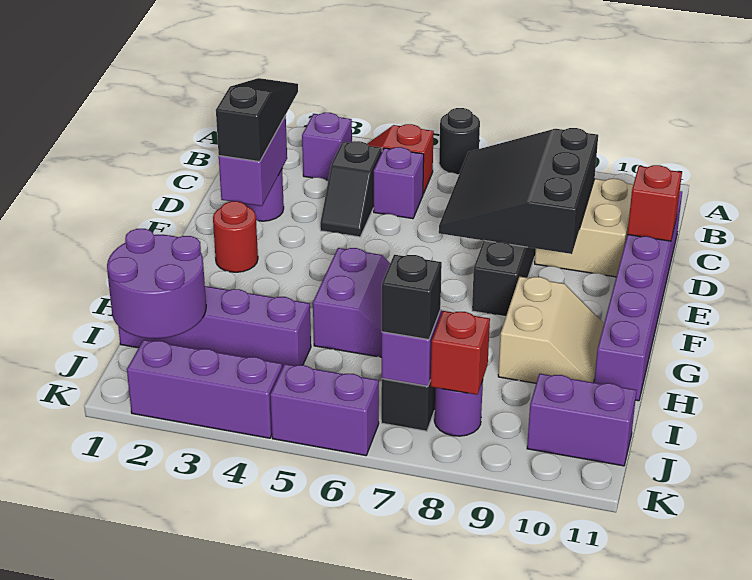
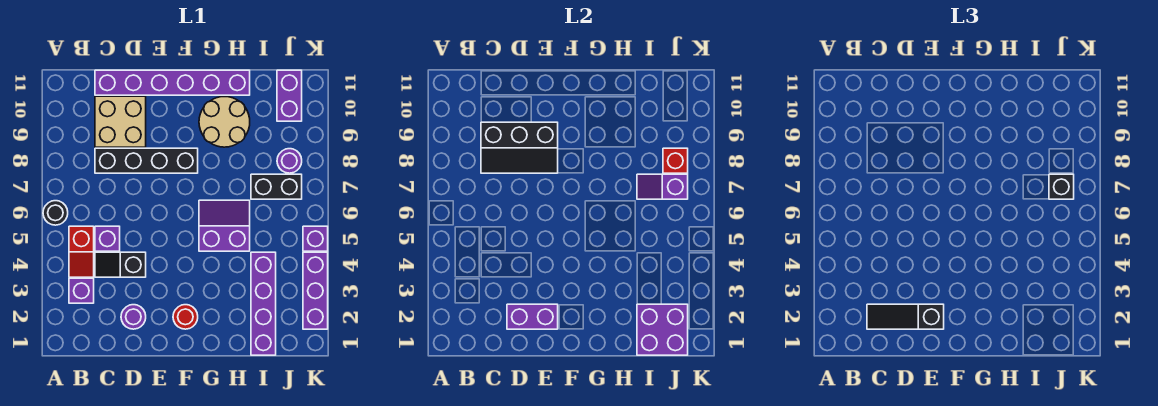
black 1x2 slope [320,141,382,237] -> black 1x2 slope turned to [95,252,146,277]
black 3x3 slope [439,128,598,254] -> black 2x3 slope [481,122,558,173]
red 1x1 brick [627,165,682,241] -> none
tan 2x2 slope [498,277,604,383] -> tan 2x2 round brick [199,97,250,147]
purple 2x2 round brick [107,229,206,339] -> purple 2x2 brick [637,304,688,355]
purple 1x2 brick [270,364,379,456] -> purple 1x1 brick [303,226,328,251]

